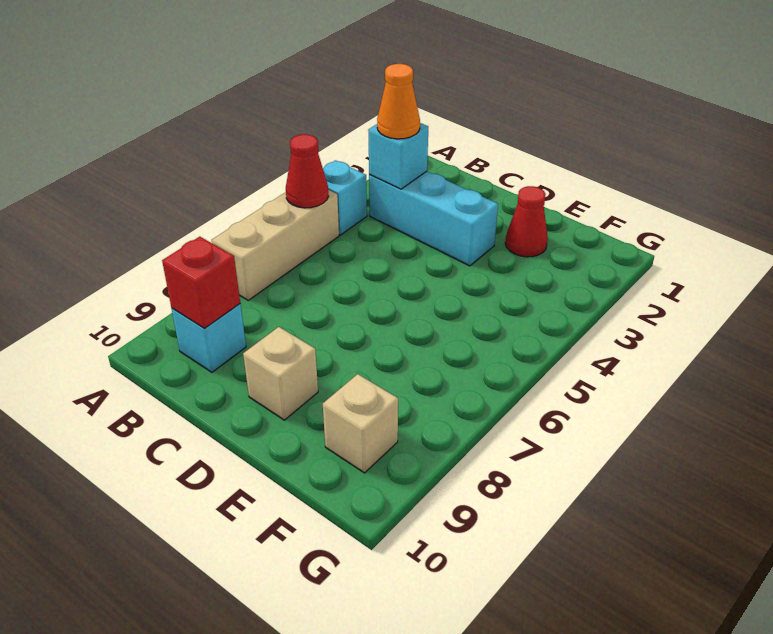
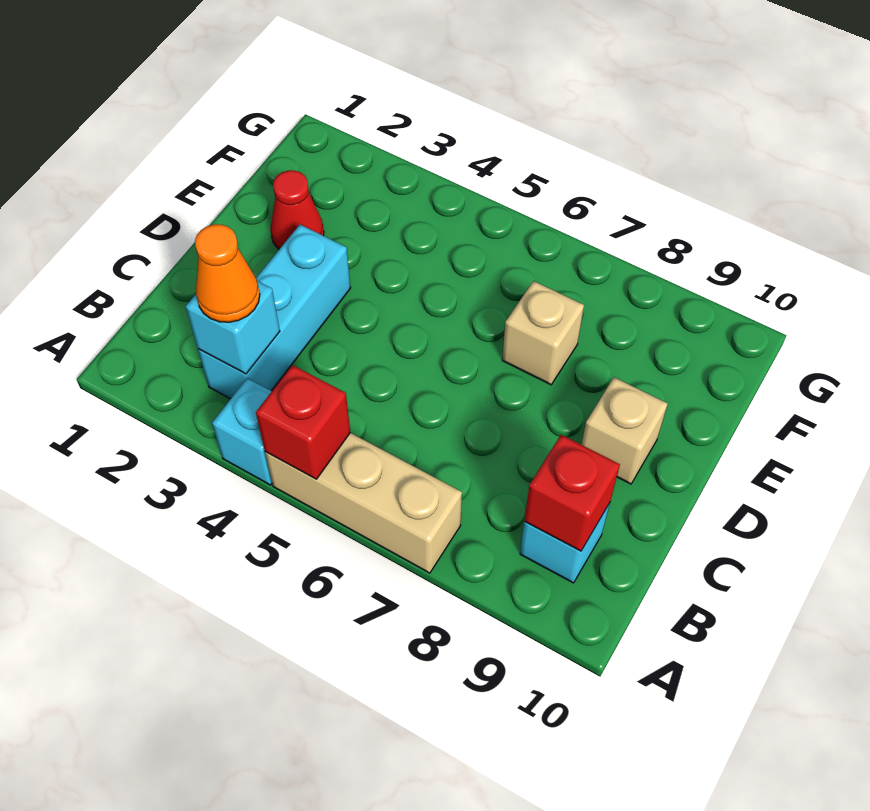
red 1x1 cone [286,134,328,208] -> red 1x1 brick [256,365,350,479]
tan 1x1 brick [323,374,398,473] -> tan 1x1 brick moved to [502,281,584,385]

